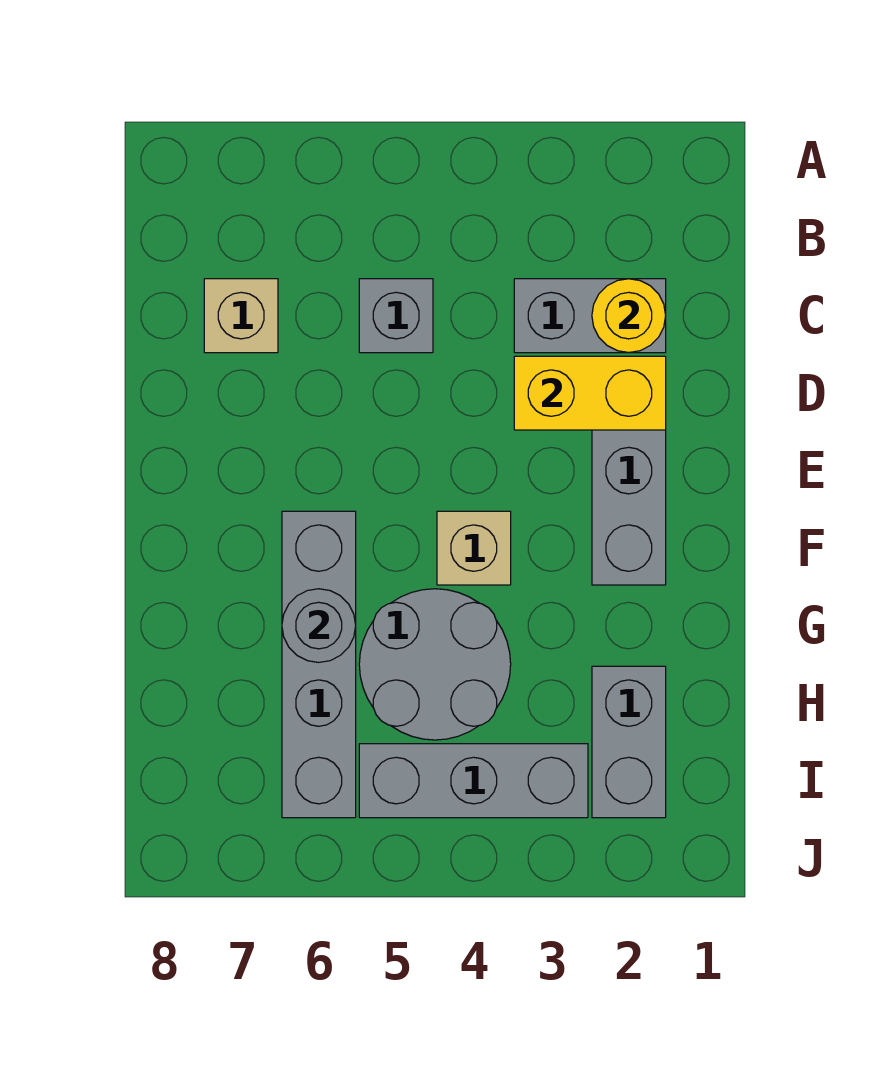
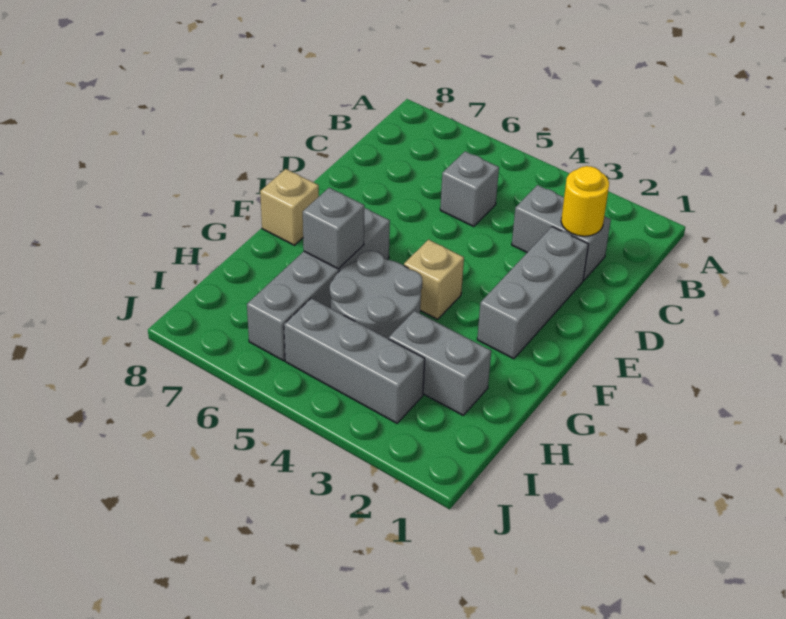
tan 1x1 brick [204,279,278,353] -> tan 1x1 brick moved to [260,169,319,245]
yellow 1x2 brick [514,356,666,430] -> none
grey 1x1 round brick [282,589,356,662] -> grey 1x1 brick [303,188,364,269]
grey 1x2 brick [592,666,666,818] -> grey 1x2 brick turned to [389,311,491,415]

